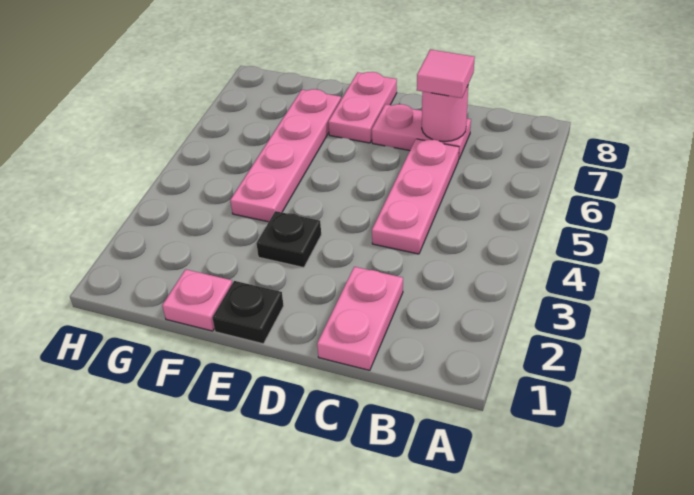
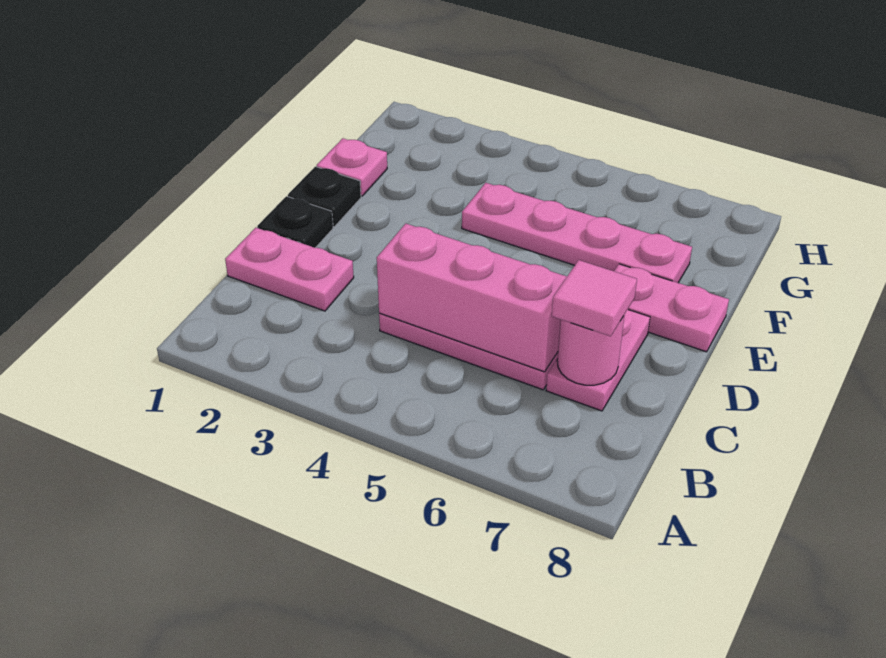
none -> pink 1x3 brick [377,224,567,372]
black 1x1 plate [256,211,321,268] -> black 1x1 plate moved to [257,196,333,248]

